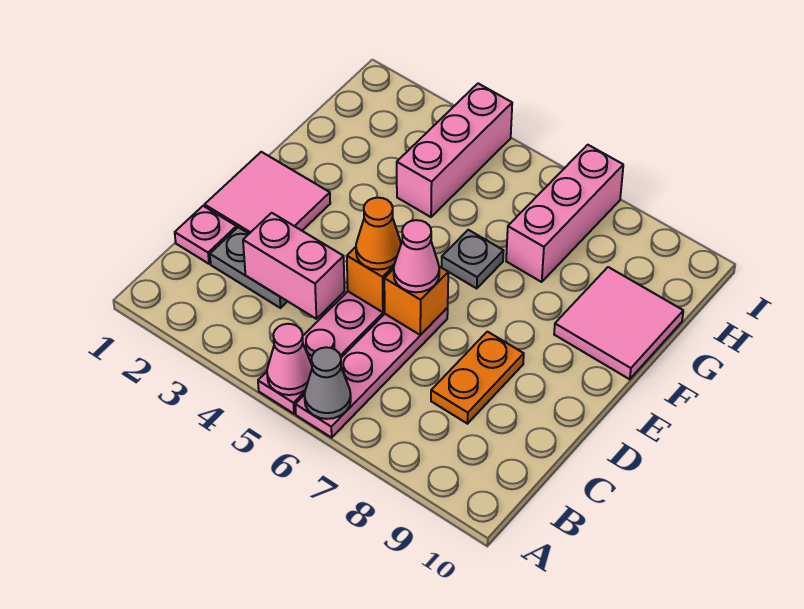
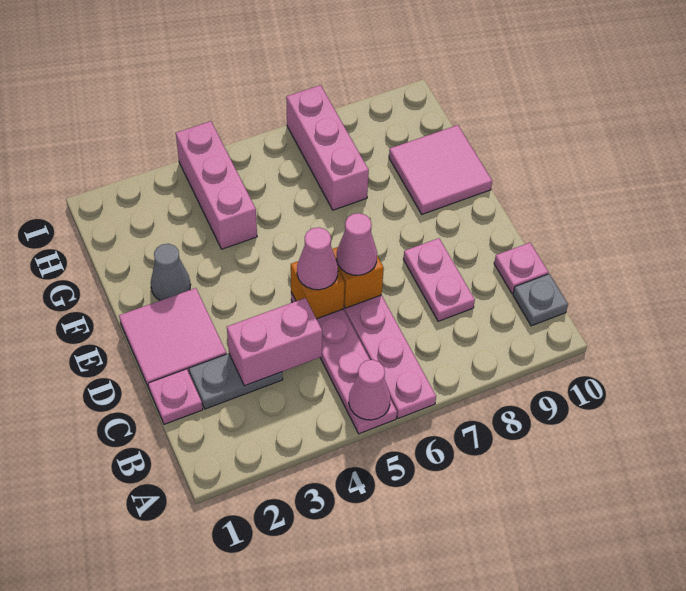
grey 1x1 cone [304,347,351,419] -> grey 1x1 cone moved to [151,244,191,301]
orange 1x2 plate [431,332,524,424] -> pink 1x2 plate [403,238,475,321]
none -> pink 1x1 plate [494,243,548,294]
orange 1x1 cone [356,198,401,270] -> pink 1x1 cone [297,227,338,290]
grey 1x1 plate [442,230,504,288] -> grey 1x1 plate moved to [513,274,568,326]

